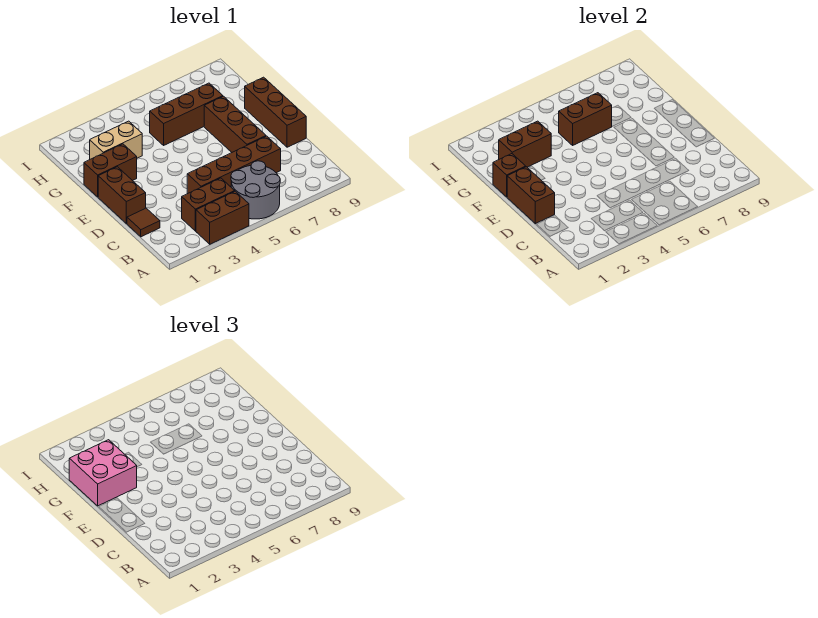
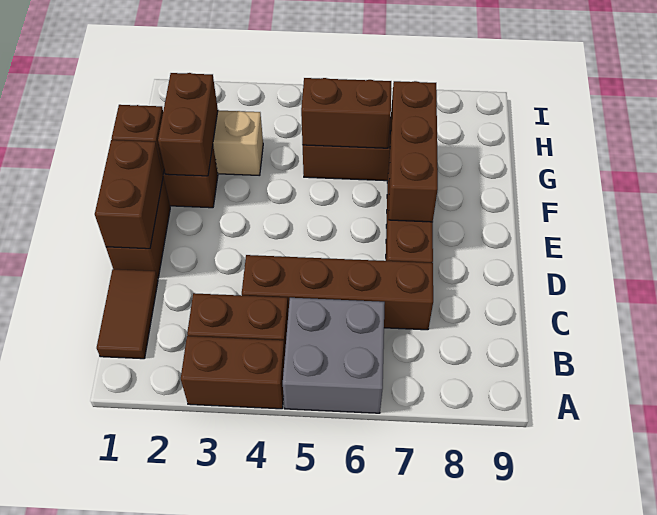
grey 2x2 round brick [231,161,280,219] -> grey 2x2 brick [283,298,385,413]
brown 1x1 tile [127,208,160,237] -> brown 1x2 tile [97,269,158,359]
brown 1x3 brick [245,77,306,147] -> brown 1x3 brick moved to [389,81,438,222]
pink 2x2 brick [69,440,137,506] -> none
brown 1x2 brick [499,121,551,167] -> brown 1x2 brick turned to [158,73,218,176]

